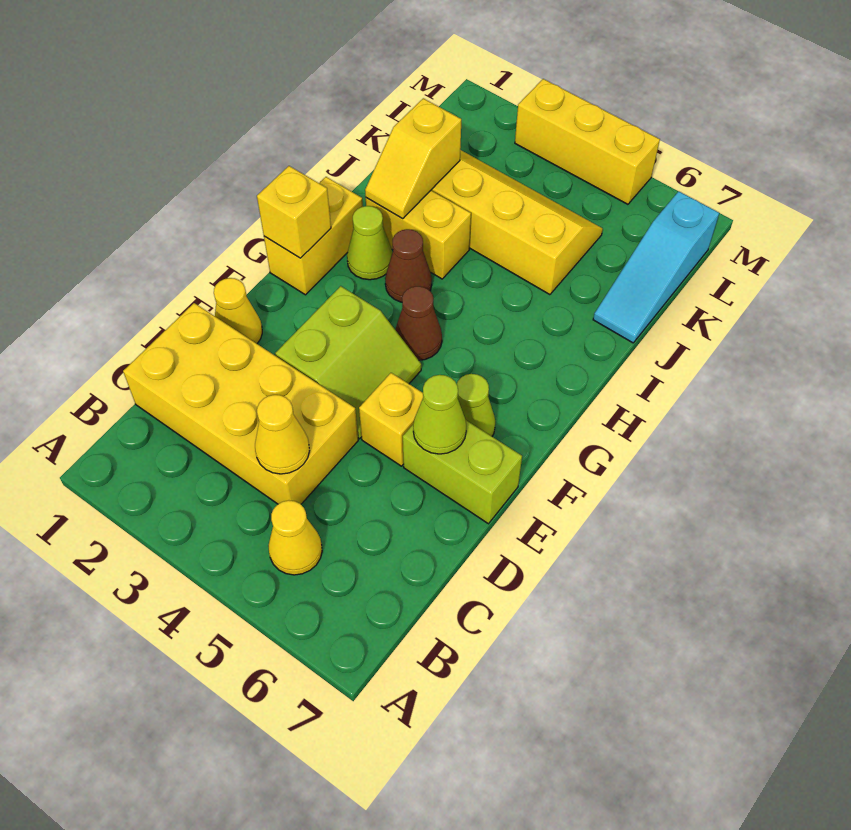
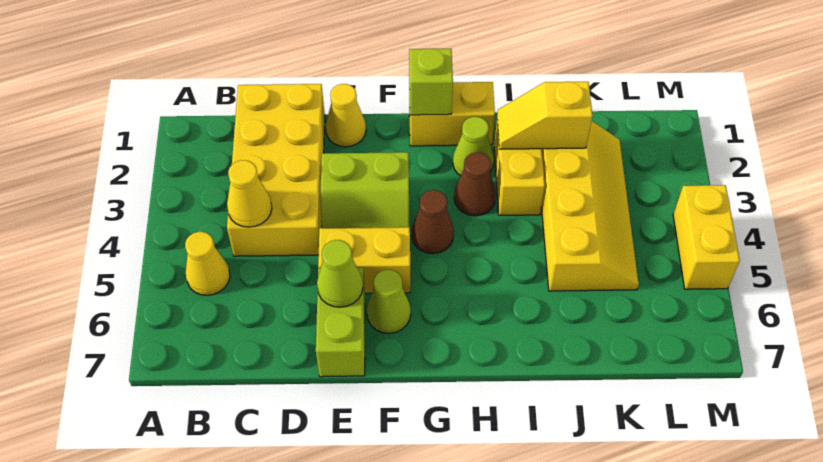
yellow 1x1 brick [359,373,423,466] -> yellow 1x2 brick [318,227,410,293]
yellow 1x1 brick [257,166,331,258] -> lime 1x1 brick [409,49,453,115]
cyan 1x3 slope [593,191,719,343] -> none
yellow 1x3 brick [515,79,660,204] -> yellow 1x2 brick [673,185,740,289]

